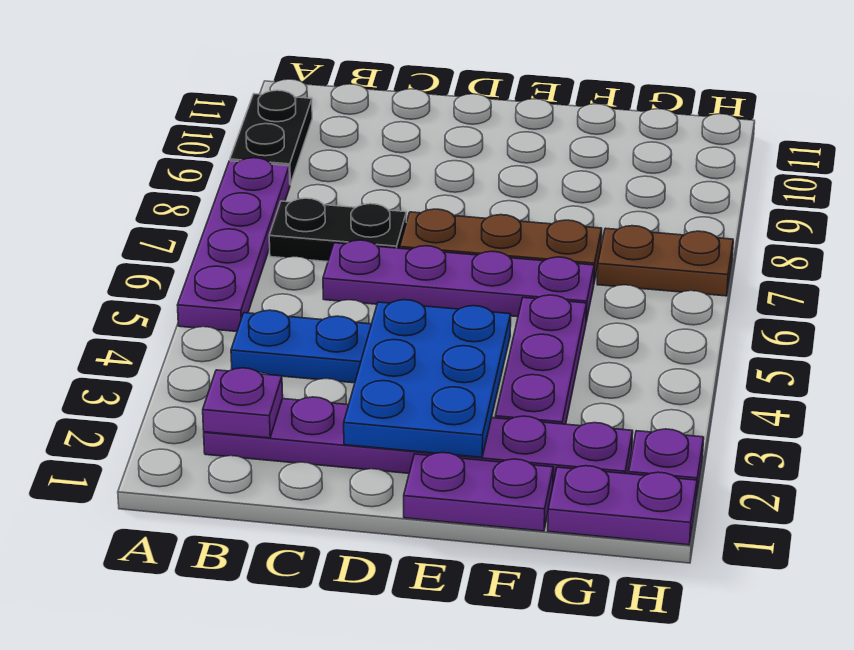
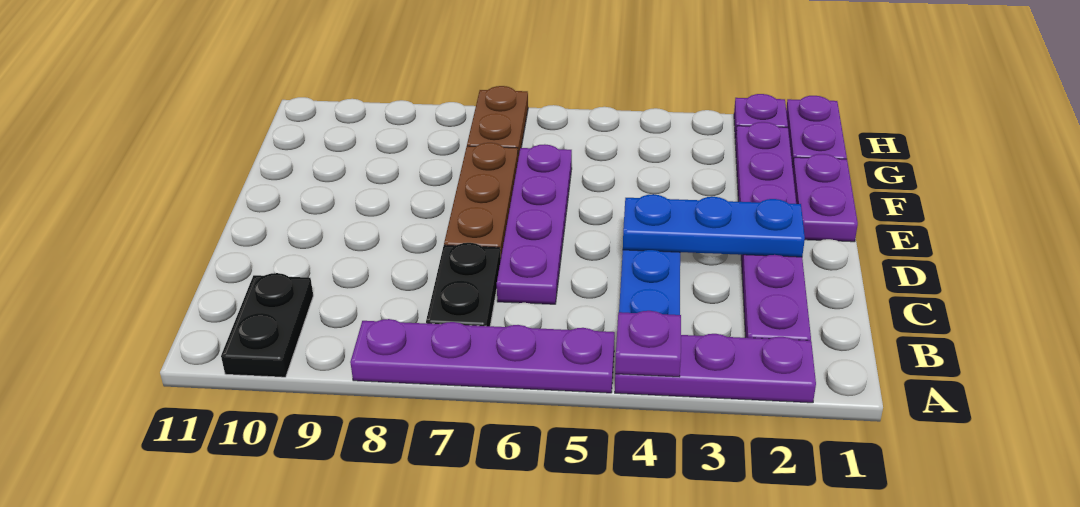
black 1x2 plate [230,90,312,184] -> black 1x2 plate turned to [221,273,313,377]
purple 1x1 plate [203,368,283,438] -> purple 1x1 plate moved to [615,311,681,377]
blue 2x3 plate [344,300,511,457] -> blue 1x3 plate [623,194,805,257]
purple 1x3 plate [495,295,587,424] -> purple 1x3 plate moved to [615,334,816,403]

